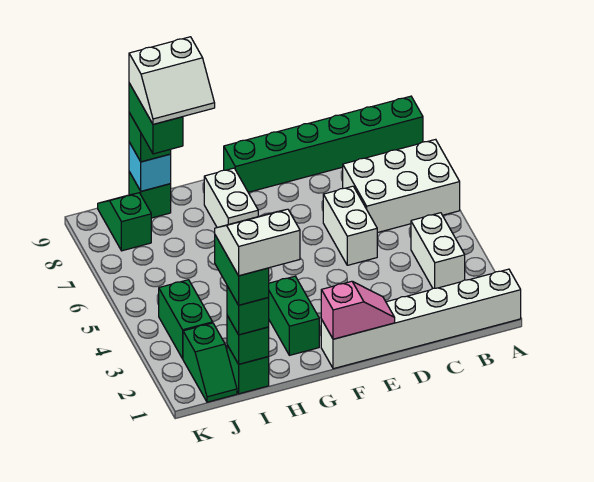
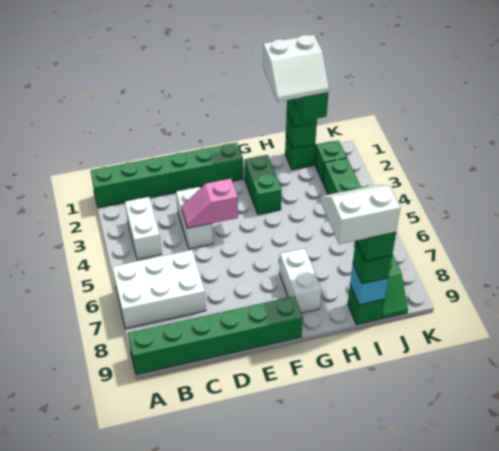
white 1x6 brick [321,269,521,369] -> green 1x6 brick [90,142,243,208]
white 1x2 brick [323,186,377,265] -> white 1x2 brick moved to [176,187,213,249]
pink 1x2 slope [321,281,395,339] -> pink 1x2 slope moved to [181,179,238,228]

